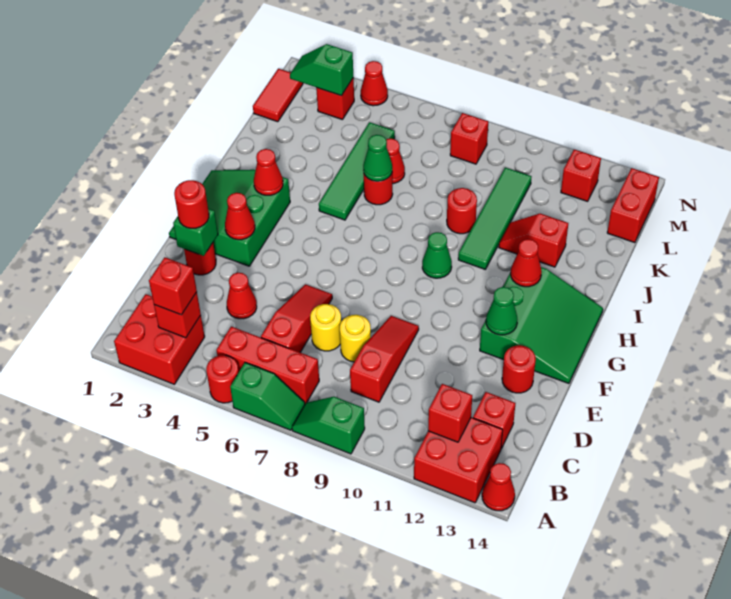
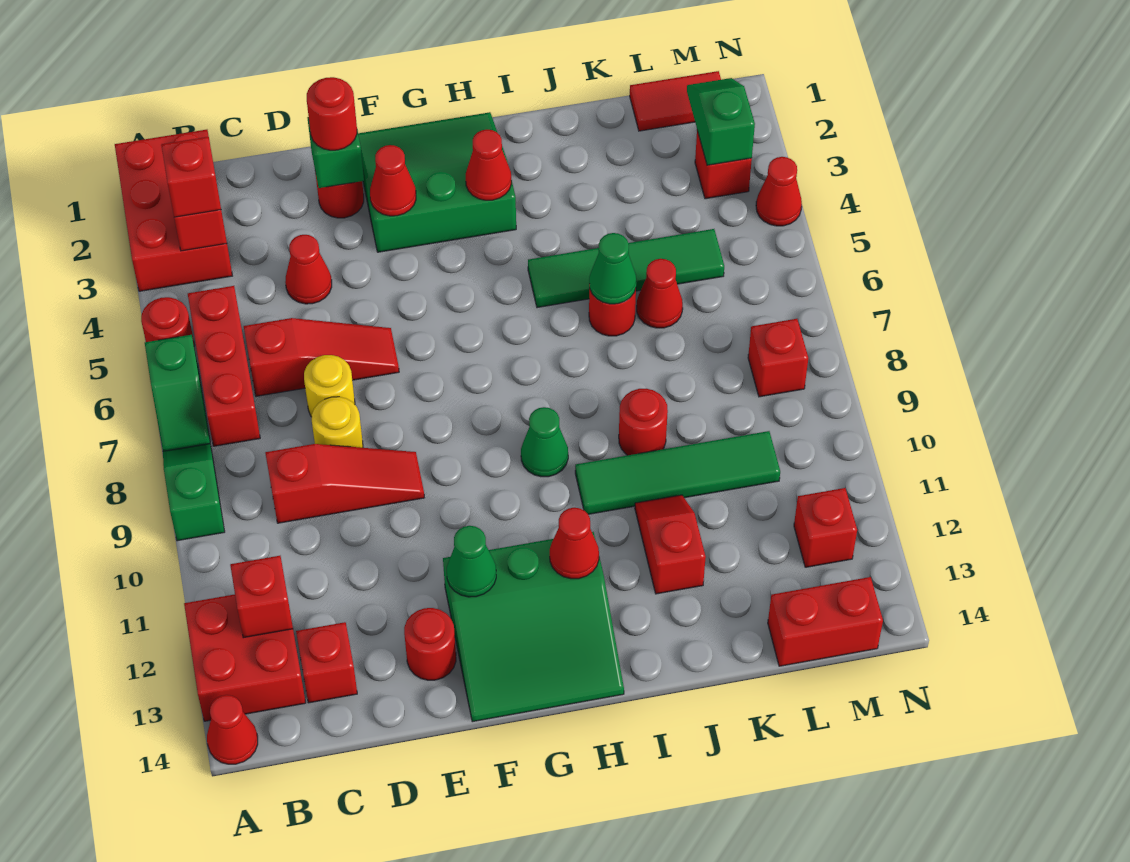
red 2x2 brick [114,294,205,384] -> red 2x3 brick [115,130,232,291]

